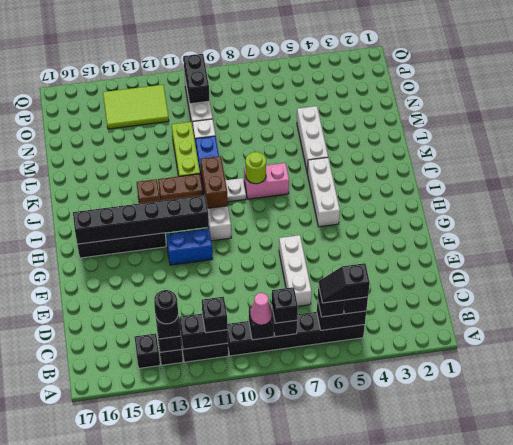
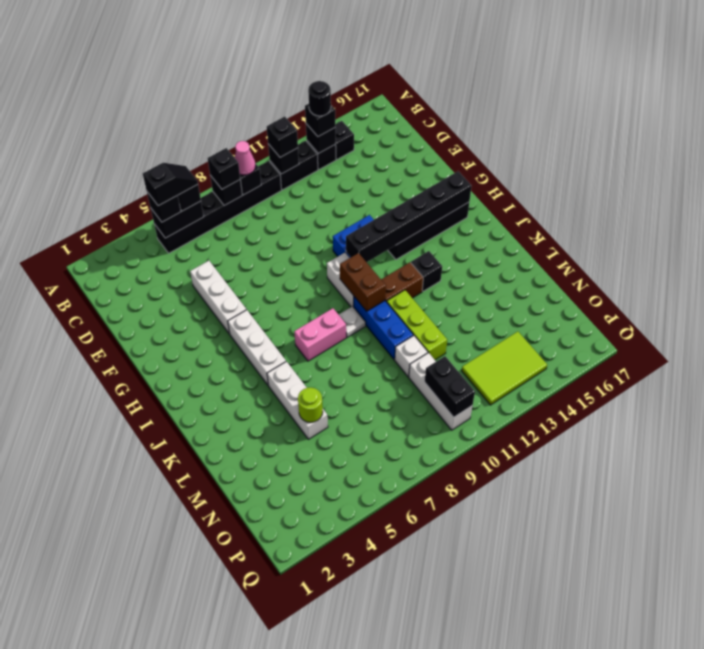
black 1x2 brick [179,314,228,349] -> black 1x1 brick [268,144,299,174]
white 1x3 brick [279,235,311,306] -> white 1x3 brick moved to [190,260,246,334]
lime 1x1 round brick [245,152,266,184] -> lime 1x1 round brick moved to [298,387,323,422]
brown 1x1 brick [137,179,160,203] -> black 1x1 brick [411,251,442,291]

